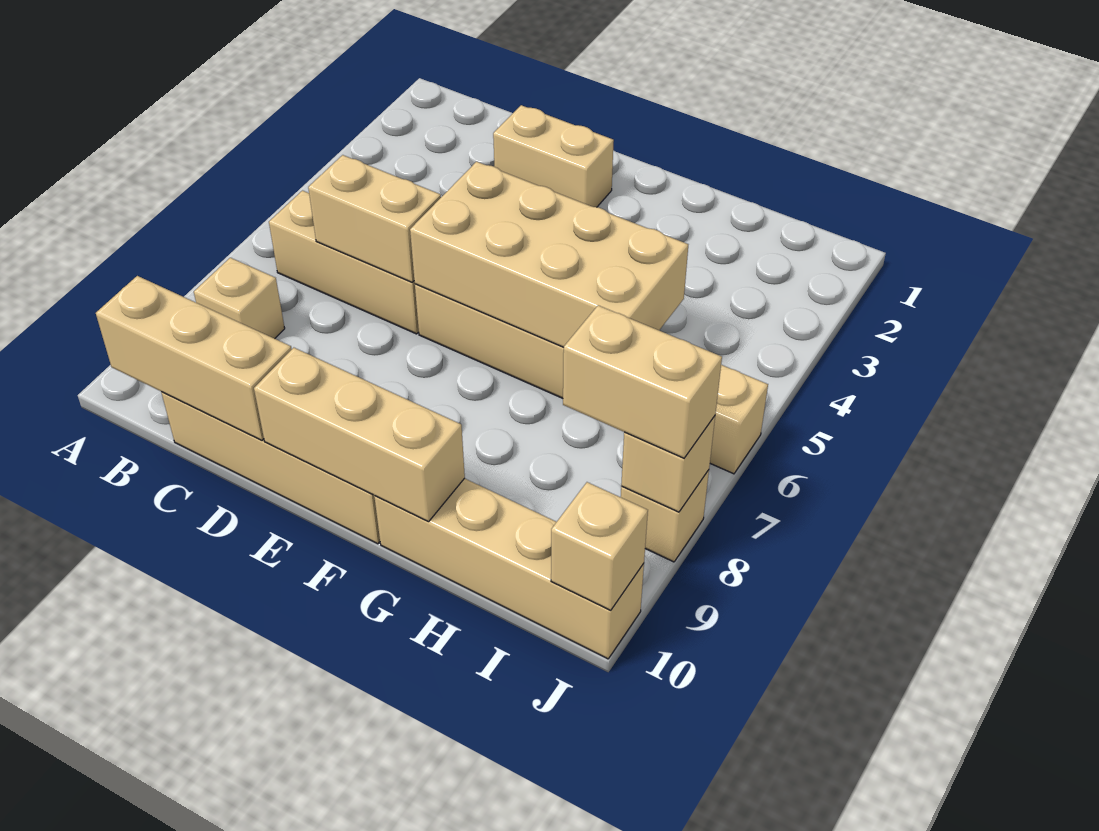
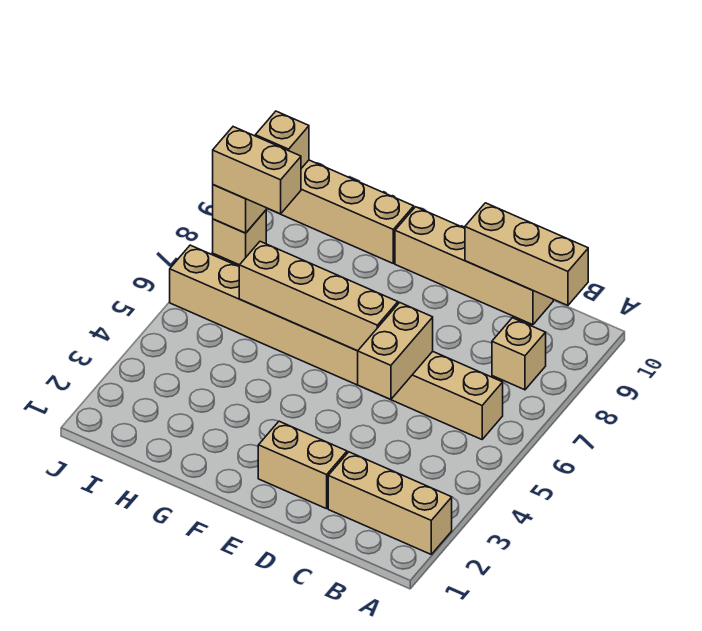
tan 1x2 brick [308,155,441,282] -> tan 1x2 brick turned to [358,303,433,400]
tan 2x4 brick [410,161,688,347] -> tan 1x4 brick [239,241,398,351]
tan 1x3 brick [254,348,465,522] -> tan 1x3 brick moved to [328,452,452,554]

